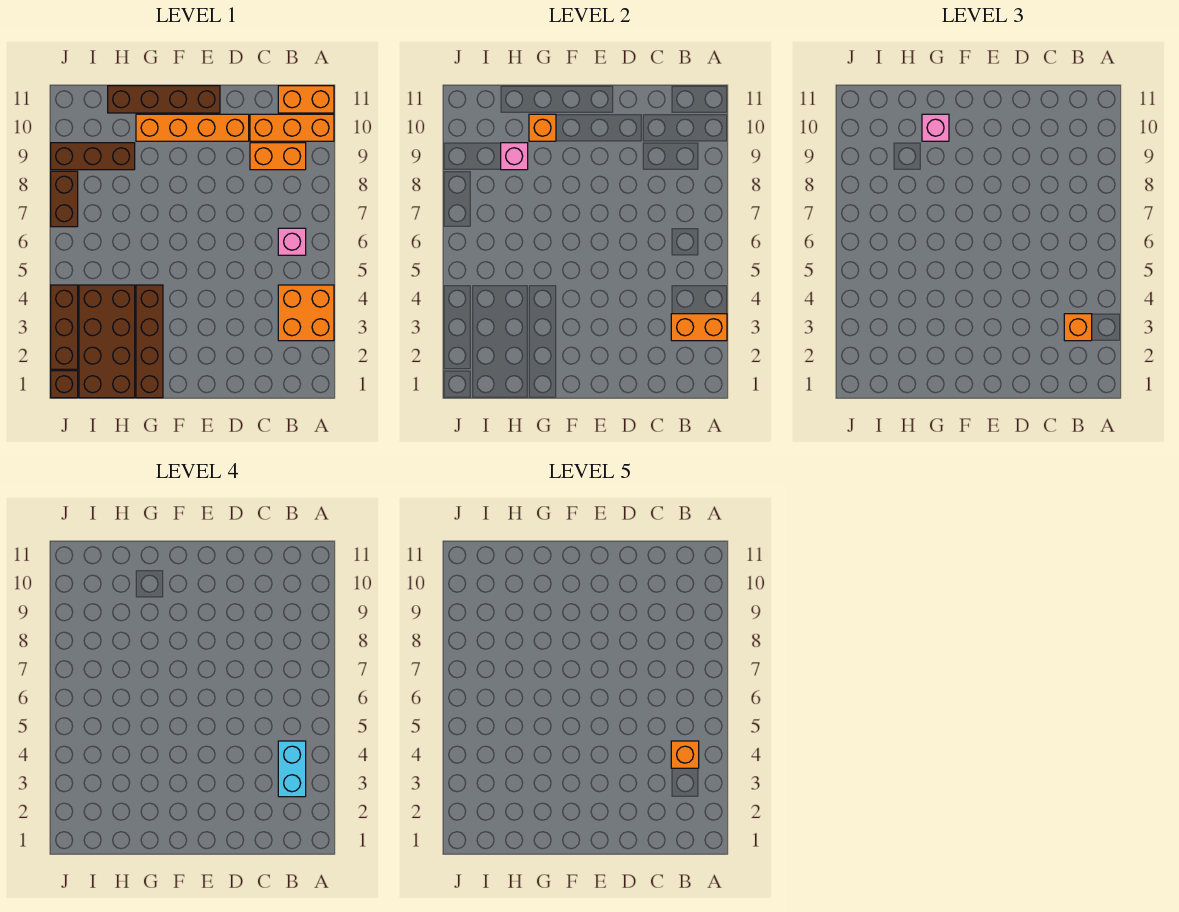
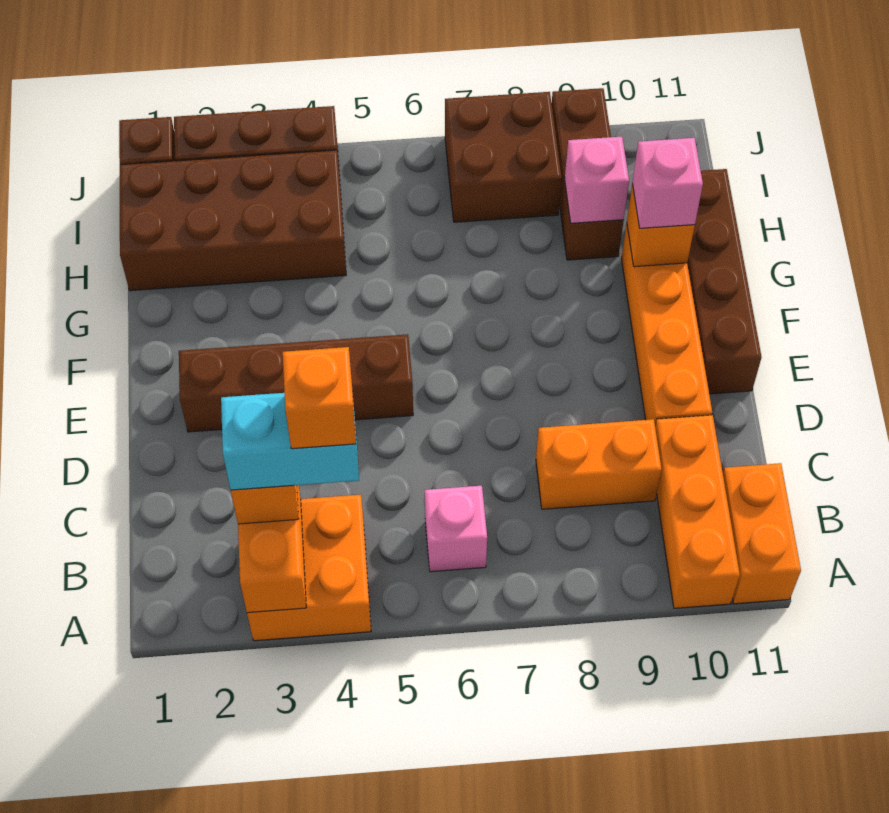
orange 1x2 brick [250,143,306,170] -> orange 1x2 brick turned to [536,419,662,509]
brown 1x4 brick [136,285,163,398] -> brown 1x4 brick moved to [179,334,413,432]
brown 1x2 brick [51,171,78,227] -> brown 2x2 brick [445,92,562,222]

